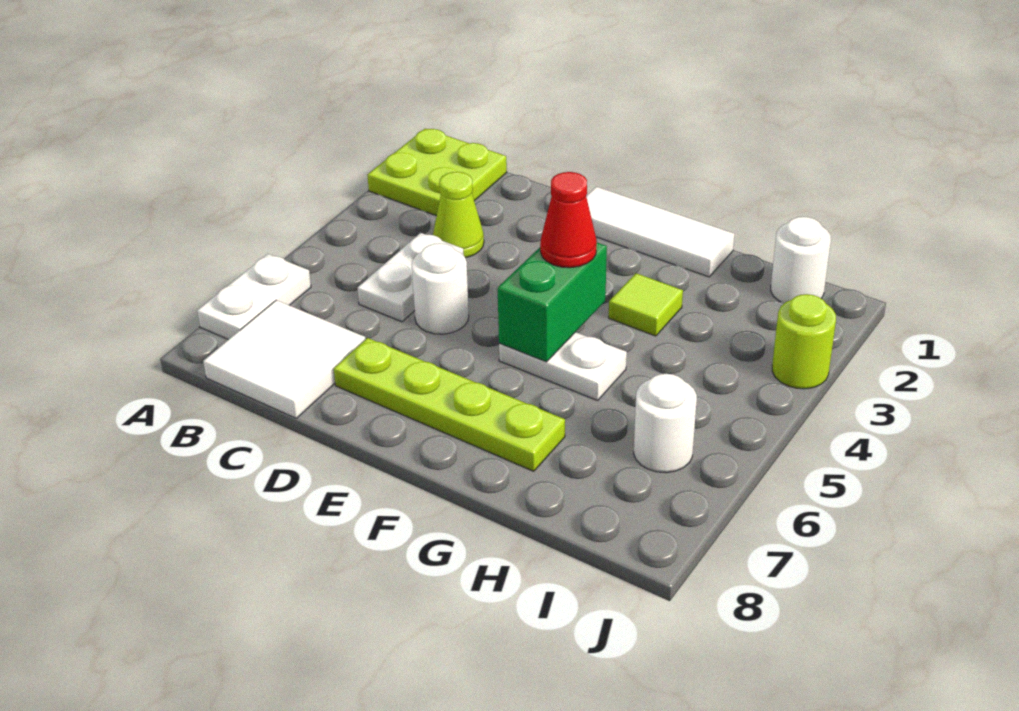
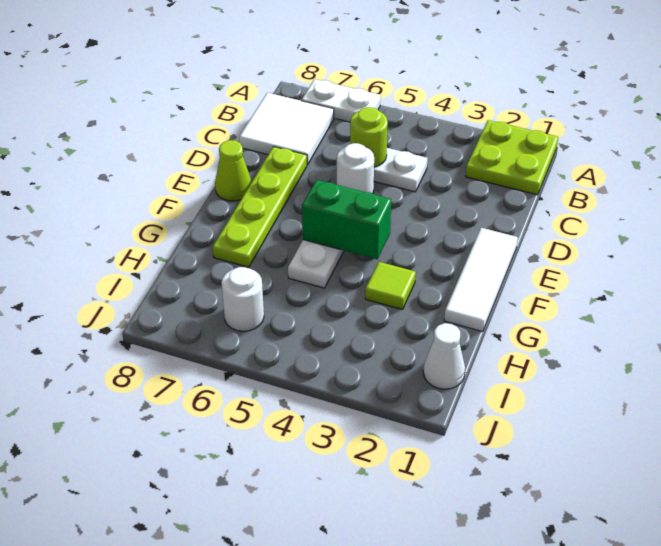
lime 1x1 cone [433,172,484,258] -> lime 1x1 cone moved to [215,140,251,201]
red 1x1 cone [540,172,597,268] -> none
white 1x1 round brick [771,217,831,303] -> white 1x1 cone [423,323,465,389]
lime 1x1 round brick [772,294,836,389] -> lime 1x1 round brick moved to [350,107,388,167]

